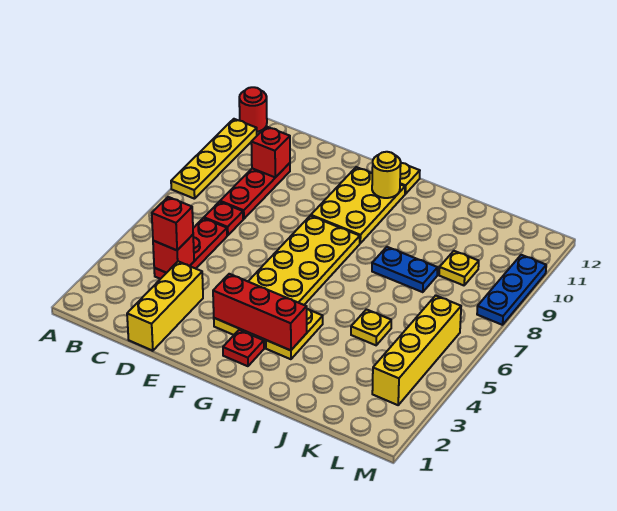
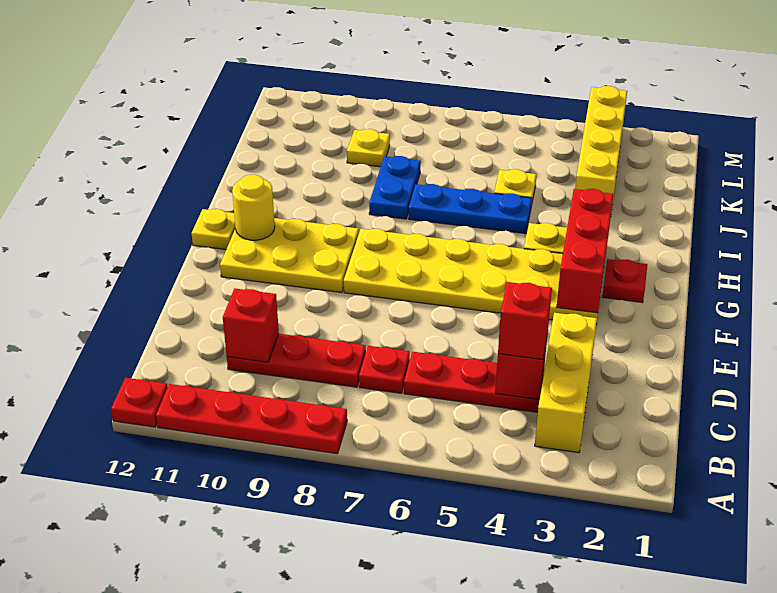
yellow 1x4 plate [171,119,257,199] -> red 1x4 plate [156,384,347,454]
red 1x1 round brick [239,87,267,132] -> red 1x1 plate [111,378,168,427]
yellow 1x3 brick [127,261,203,351] -> yellow 1x3 brick turned to [535,313,597,453]
yellow 1x4 brick [372,295,461,405] -> yellow 1x4 brick turned to [575,86,627,204]
blue 1x3 plate [477,255,546,325] -> blue 1x3 plate moved to [409,184,532,234]

